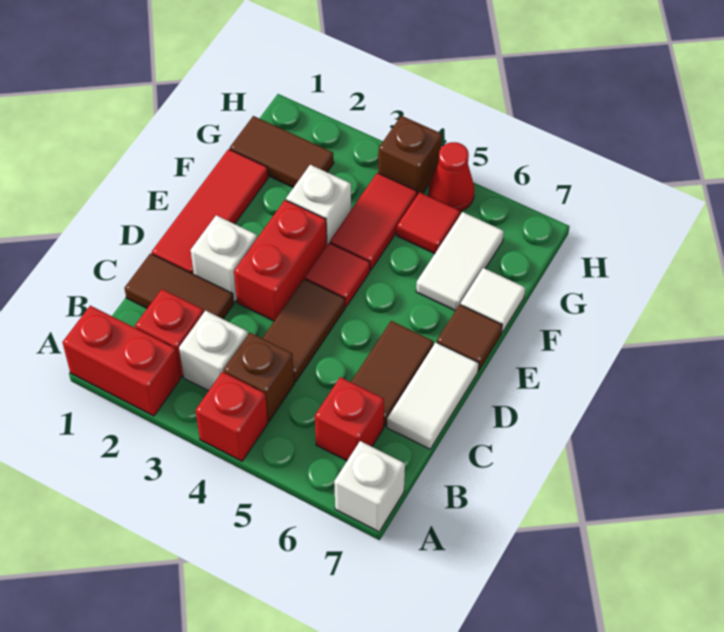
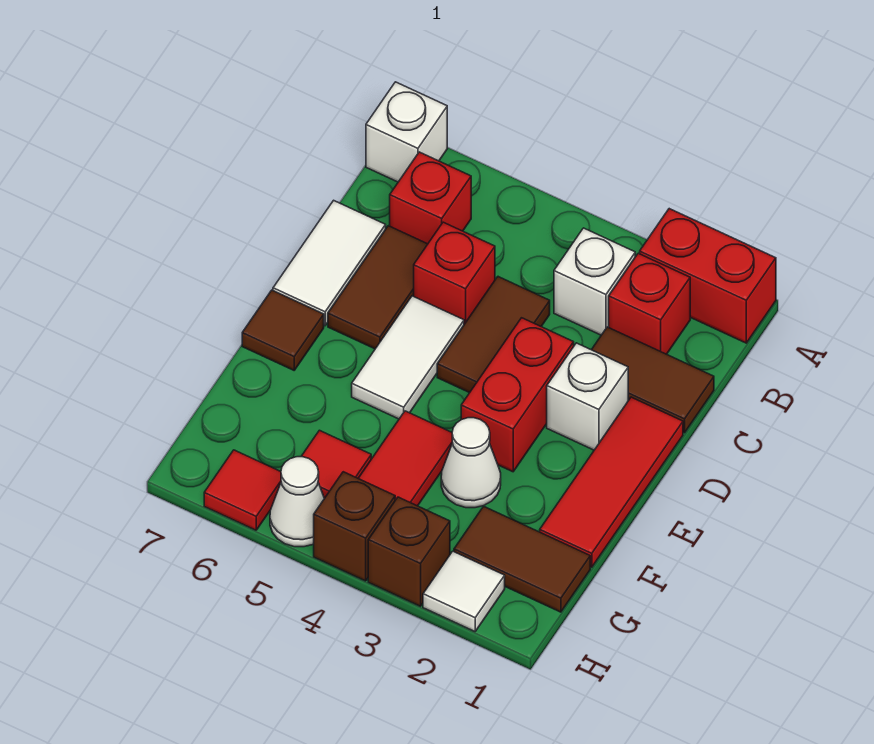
red 1x1 brick [195,372,268,461] -> red 1x1 brick moved to [414,222,495,324]
brown 1x1 brick [224,333,294,421] -> brown 1x1 brick moved to [368,497,450,606]
red 1x1 tile [305,243,370,307] -> red 1x1 tile moved to [204,450,281,530]
white 1x1 brick [286,165,351,244] -> white 1x1 cone [441,418,501,508]
white 1x2 tile [416,212,504,311] -> white 1x2 tile moved to [352,296,464,419]
white 1x1 tile [461,268,525,333] -> white 1x1 tile moved to [423,551,505,631]
red 1x1 cone [429,142,474,212] -> white 1x1 cone [270,457,324,547]

